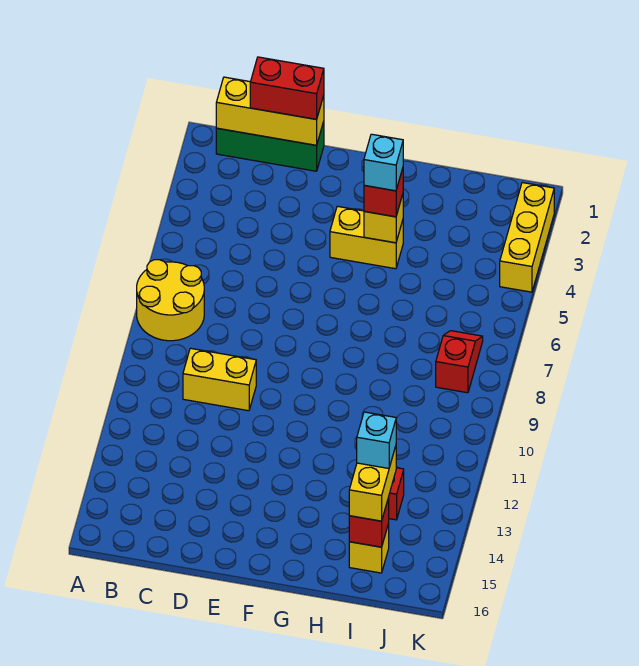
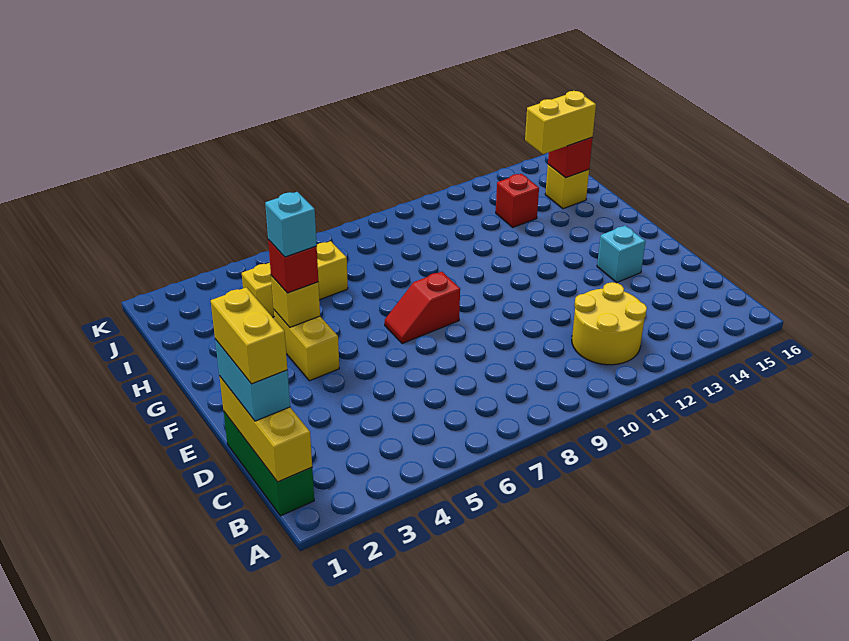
yellow 2x2 round brick [137,260,204,341] -> yellow 2x2 round brick moved to [572,282,647,365]
red 1x2 brick [250,57,324,119] -> cyan 1x2 brick [215,339,290,421]
yellow 1x2 brick [183,348,256,411] -> yellow 1x2 brick moved to [211,287,287,384]
cyan 1x1 brick [357,412,396,468] -> cyan 1x1 brick moved to [597,226,645,282]
red 1x2 slope [436,331,483,393] -> red 1x2 slope moved to [385,272,460,344]
yellow 1x3 brick [500,183,554,292] -> yellow 1x3 brick moved to [242,241,348,317]

